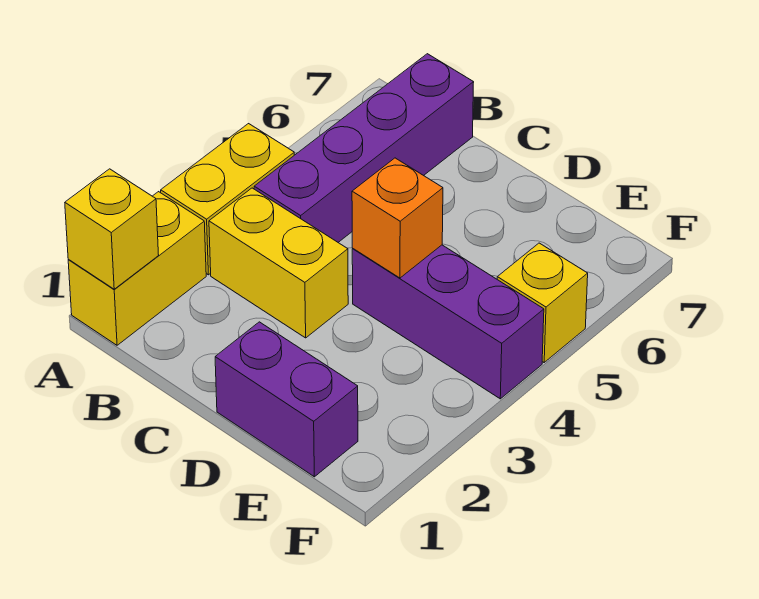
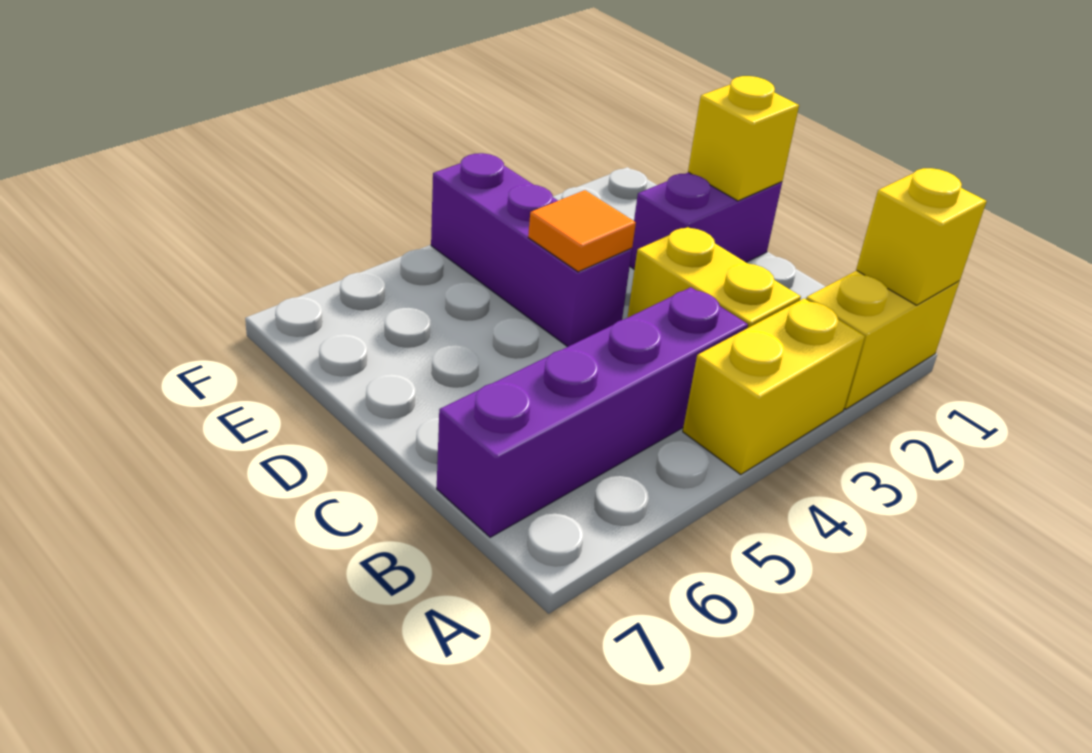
purple 1x2 brick [215,322,358,477] -> purple 1x2 brick turned to [630,172,782,269]
orange 1x1 brick [352,158,443,278] -> orange 1x1 tile [528,190,636,272]
yellow 1x1 brick [497,243,588,362] -> yellow 1x1 brick moved to [688,76,799,201]

